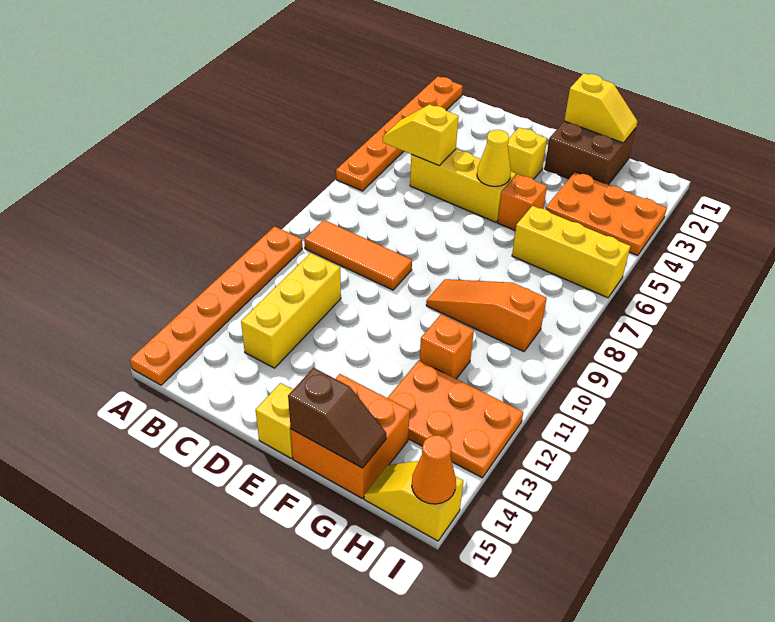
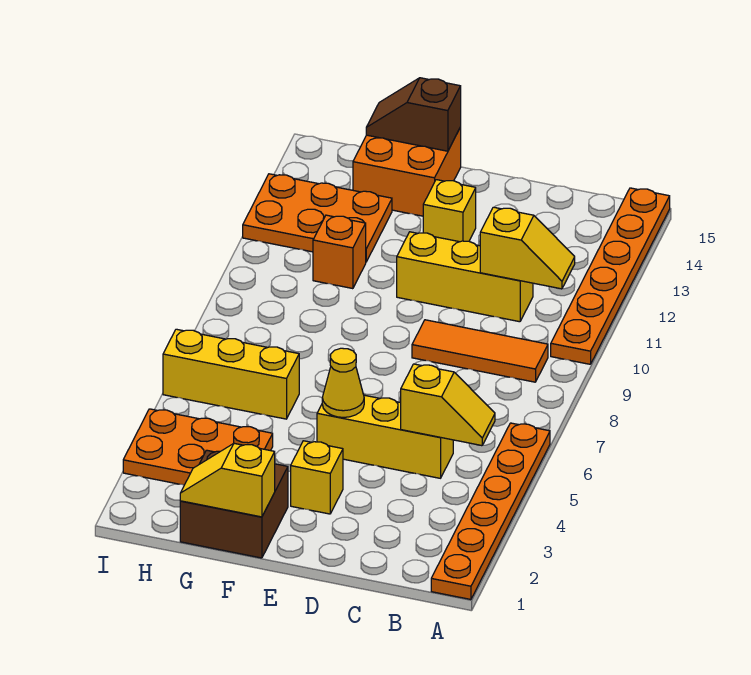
yellow 1x3 brick [241,253,341,368] -> yellow 1x3 brick turned to [397,232,533,322]
yellow 1x1 brick [256,383,293,458] -> yellow 1x1 brick moved to [423,180,476,242]
orange 1x1 brick [498,174,547,231] -> none
orange 1x3 slope [426,279,547,352] -> none
yellow 1x2 slope [364,461,464,541] -> yellow 1x2 slope moved to [480,207,575,289]
orange 1x1 cone [412,435,456,504] -> none

